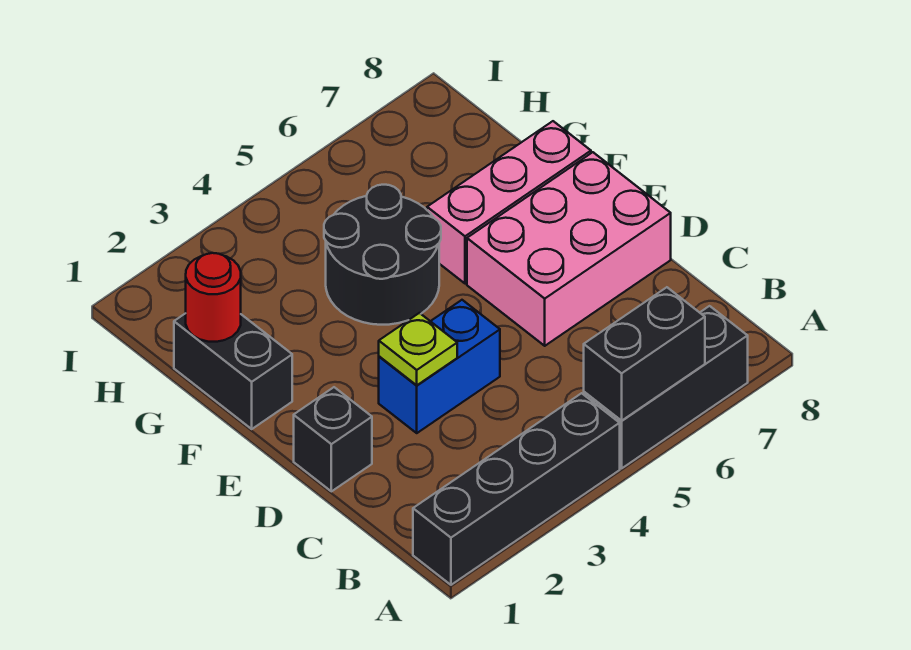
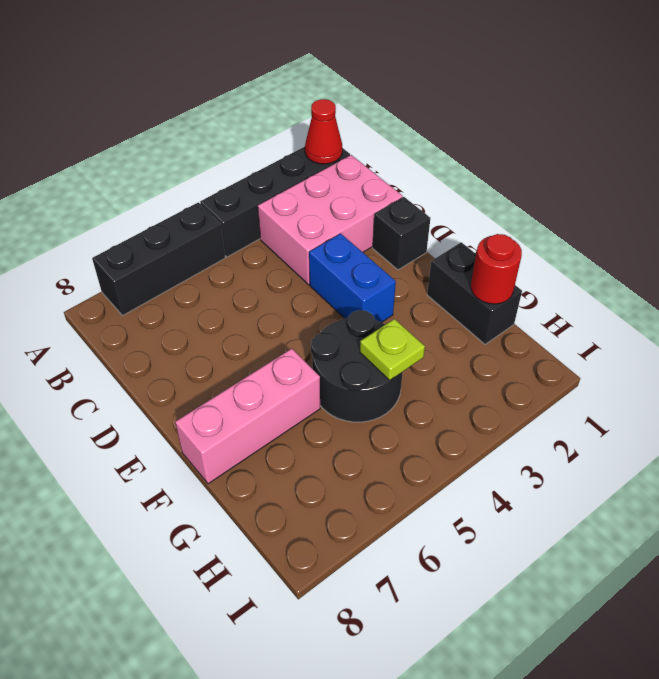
none -> red 1x1 cone [305,99,342,164]
black 1x2 brick [584,287,705,421] -> none
blue 1x2 brick [379,300,500,433] -> blue 1x2 brick turned to [309,233,396,322]
lime 1x1 plate [379,313,457,385] -> lime 1x1 plate moved to [360,319,425,380]
pink 2x3 brick [467,152,671,346] -> pink 2x3 brick moved to [258,155,402,285]

